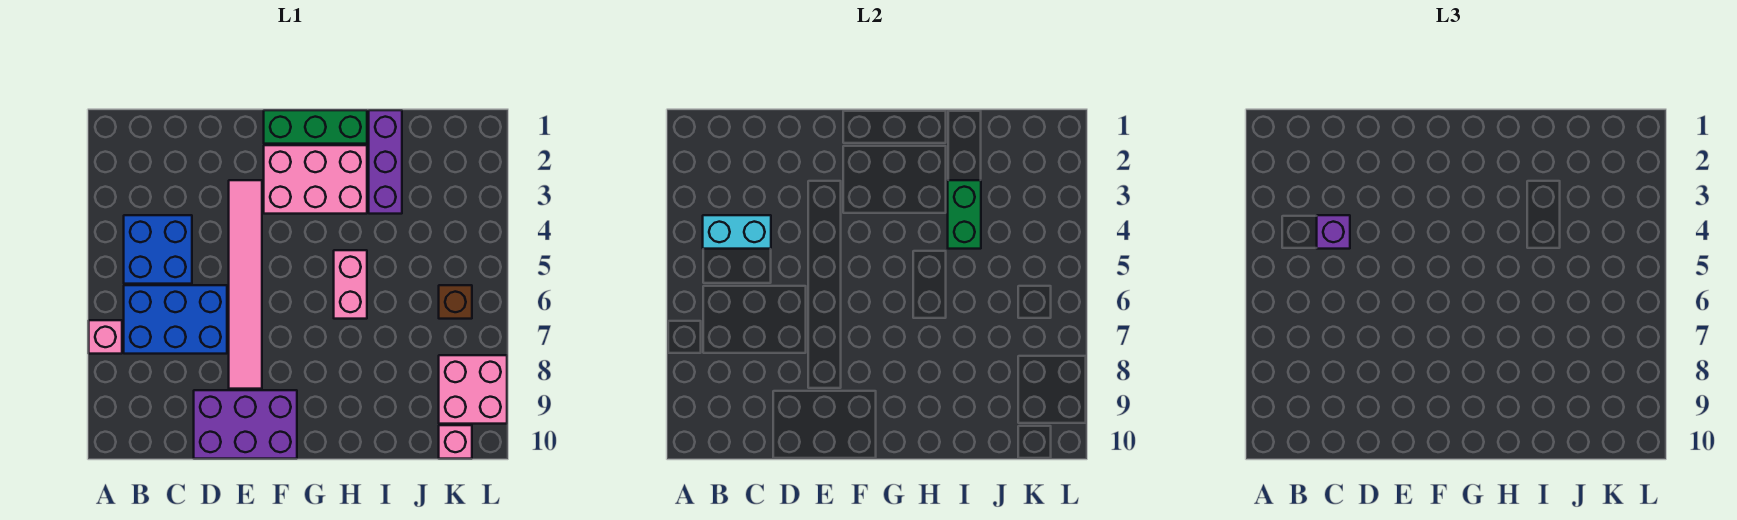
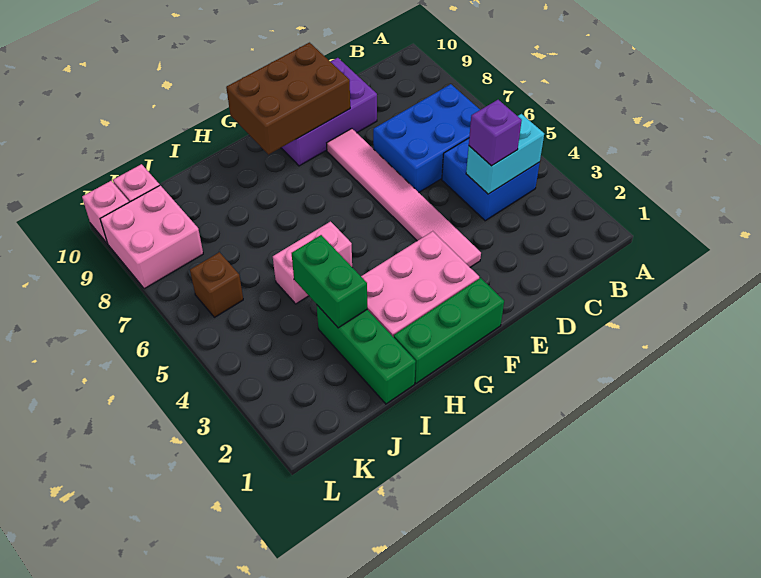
pink 1x1 brick [89,320,122,354] -> pink 1x1 brick moved to [82,181,129,243]
none -> brown 2x3 brick [226,43,350,155]
pink 1x2 brick [334,250,367,319] -> pink 1x2 brick turned to [273,222,352,304]
purple 1x3 brick [369,110,402,214] -> green 1x3 brick [316,304,416,404]

